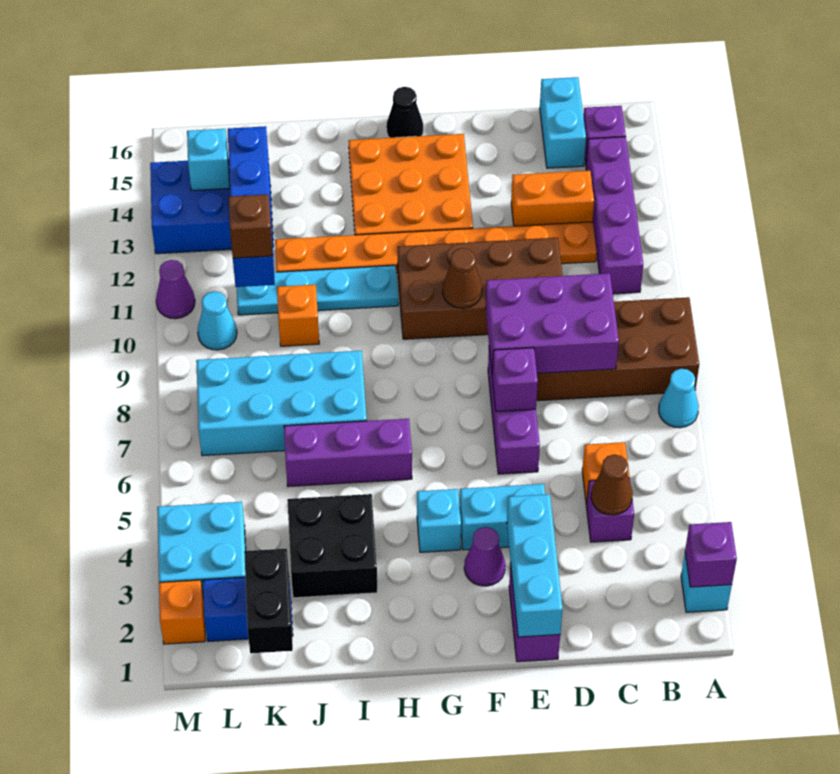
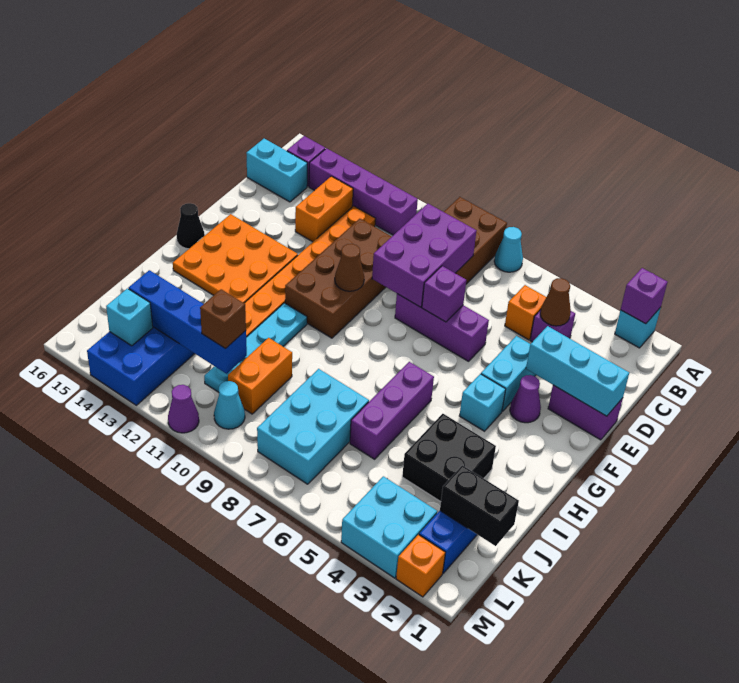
cyan 2x4 brick [196,351,367,456] -> cyan 2x3 brick [257,369,369,484]
orange 1x1 brick [277,285,319,346] -> orange 1x2 brick [228,338,292,414]

